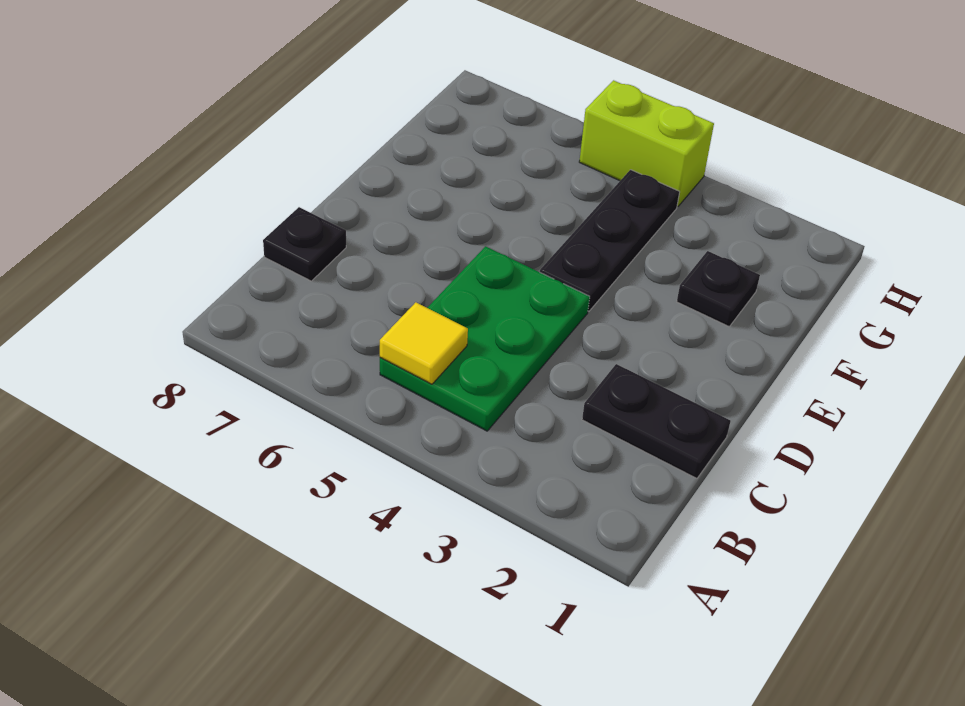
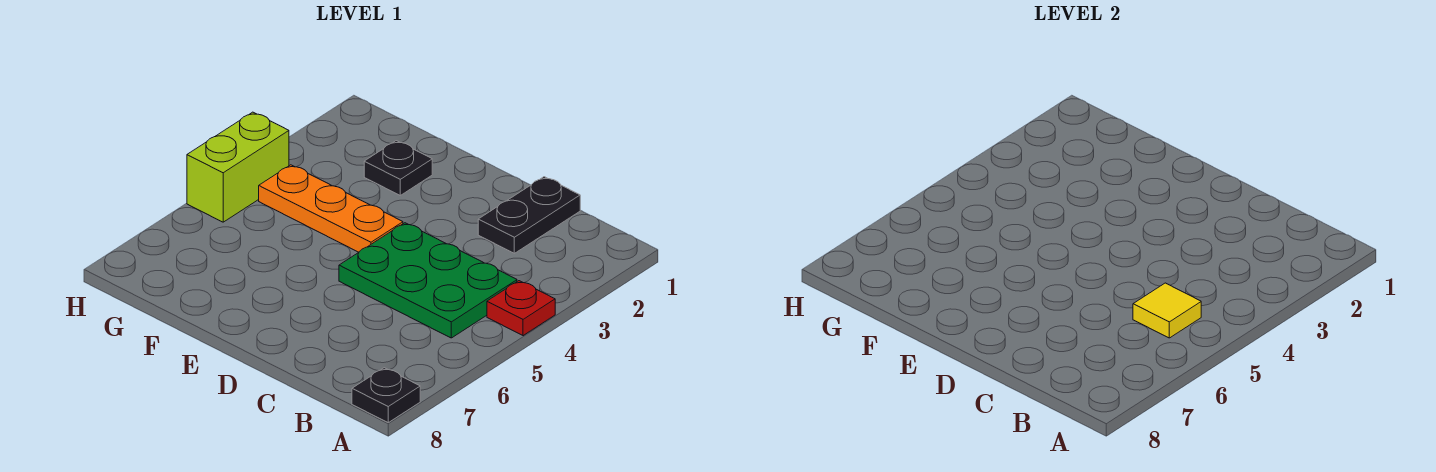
none -> red 1x1 plate [487,281,555,336]
black 1x1 plate [263,207,346,281] -> black 1x1 plate moved to [352,368,420,422]
black 1x3 plate [540,170,680,311] -> orange 1x3 plate [259,165,403,252]

